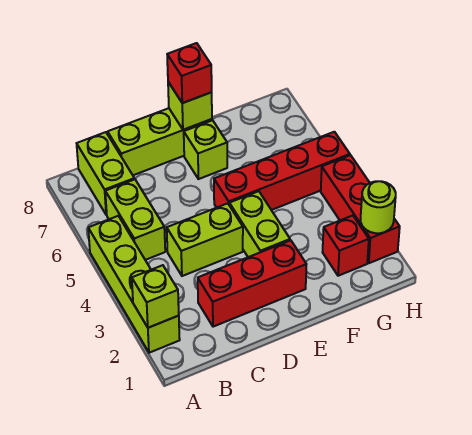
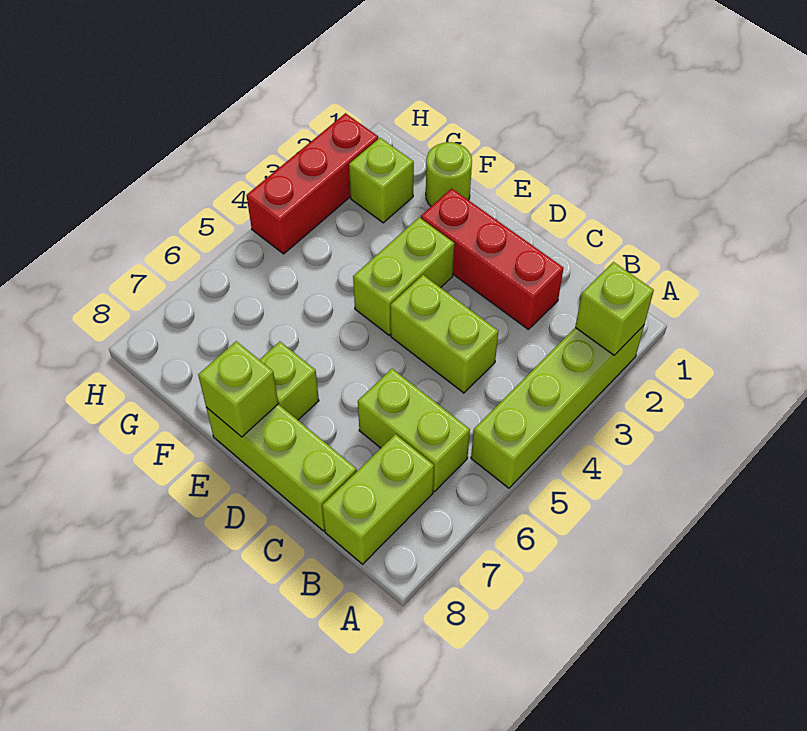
lime 1x2 brick [105,179,165,260] -> lime 1x2 brick turned to [358,369,470,491]
red 1x4 brick [214,132,350,210] -> none
red 1x1 brick [167,43,212,103] -> none
red 1x1 brick [323,216,369,276] -> lime 1x1 brick [349,138,414,223]
lime 1x1 round brick [361,181,396,233] -> lime 1x1 round brick moved to [426,142,472,206]

